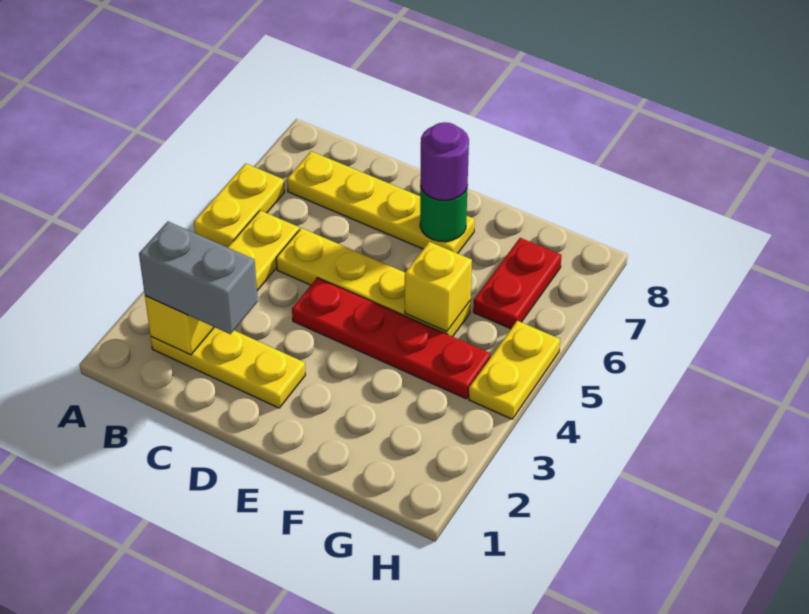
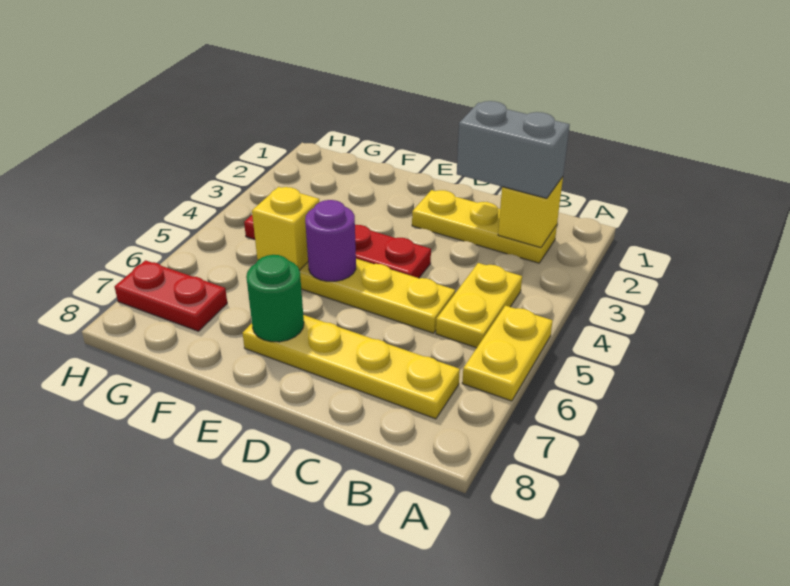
purple 1x1 round brick [420,122,469,200] -> purple 1x1 round brick moved to [305,200,356,281]
red 1x2 plate [473,238,562,329] -> red 1x2 plate turned to [114,260,227,331]
yellow 1x2 plate [469,321,560,419] -> none

